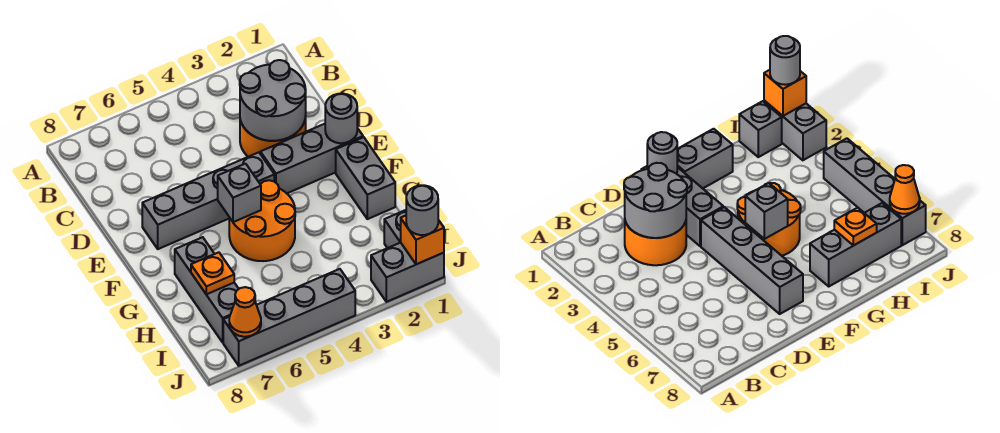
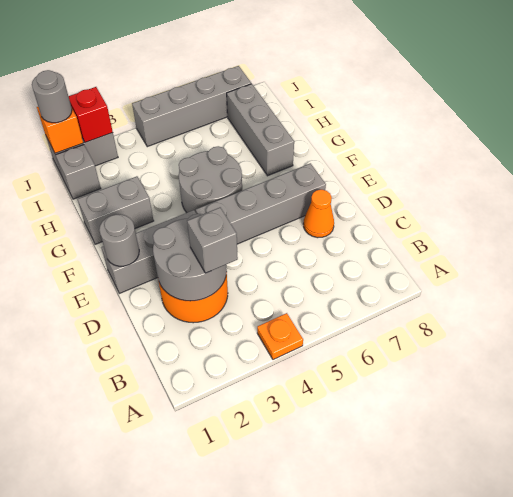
grey 1x2 brick [336,137,395,219] -> grey 1x2 brick turned to [78,176,154,244]
orange 2x2 round brick [229,180,295,261] -> grey 2x2 round brick [179,146,242,213]
grey 1x1 brick [218,164,261,222] -> grey 1x1 brick moved to [187,208,238,273]
orange 1x1 plate [191,252,234,294] -> orange 1x1 plate moved to [257,313,303,360]
none -> red 1x1 brick [69,87,113,143]
orange 1x1 cone [229,287,261,337] -> orange 1x1 cone moved to [303,190,334,238]

